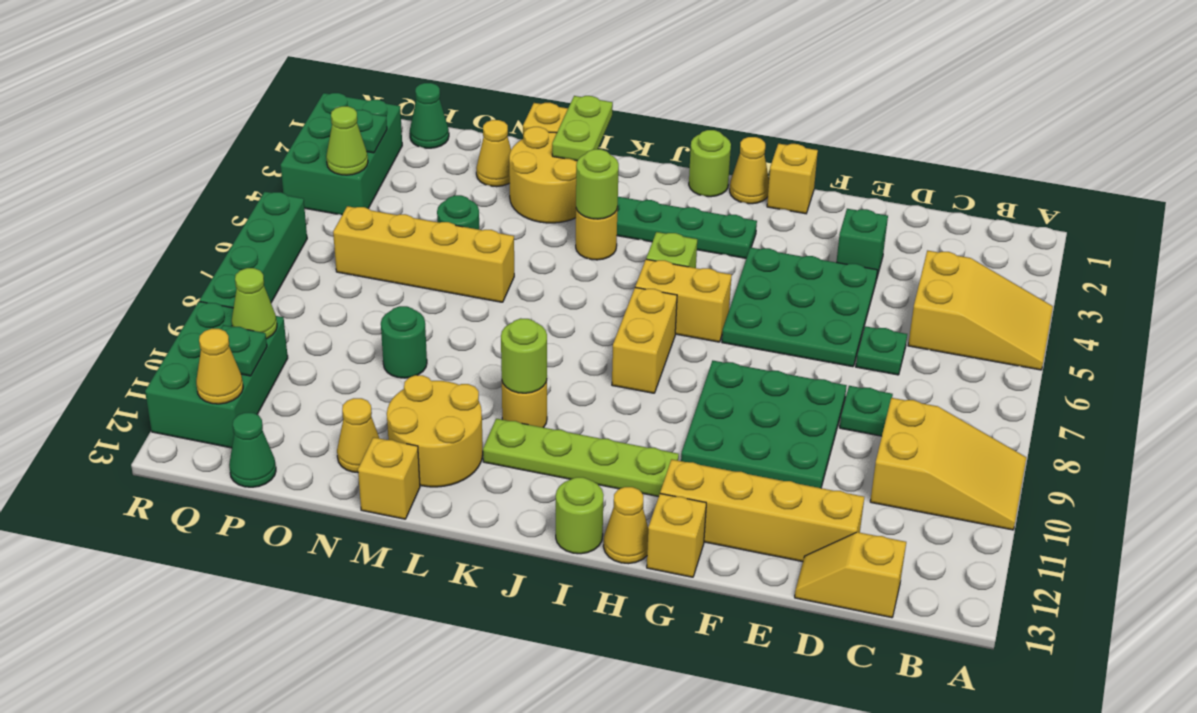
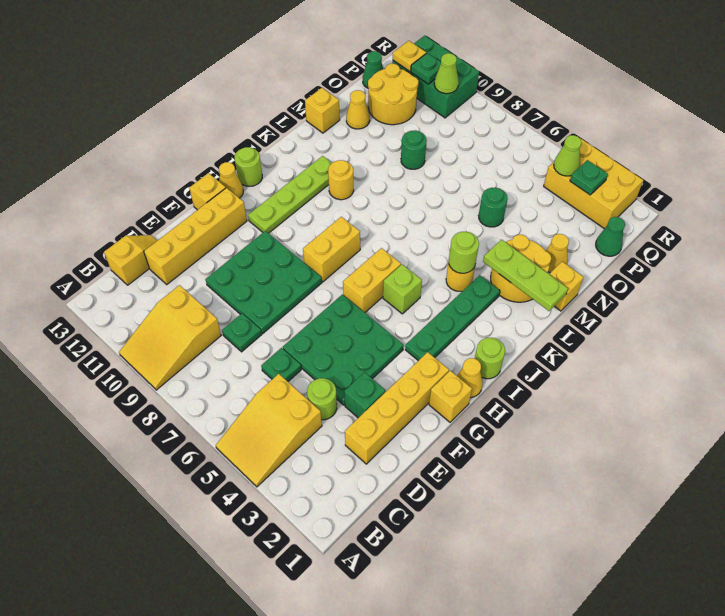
yellow 1x2 brick [612,287,677,393] -> yellow 1x2 brick turned to [303,217,360,282]
lime 1x1 round brick [501,318,547,393] -> lime 1x1 round brick moved to [307,378,337,420]
lime 1x2 plate [552,96,613,161] -> lime 1x3 plate [483,240,568,311]
yellow 2x2 round brick [387,375,483,487] -> yellow 2x2 round brick moved to [368,64,418,125]
yellow 1x4 brick [333,206,514,302] -> yellow 1x4 brick moved to [345,352,449,464]
green 2x3 brick [281,93,402,215] -> yellow 2x3 brick [544,138,643,229]
yellow 1x1 cone [196,329,243,404] -> yellow 1x1 plate [393,41,426,71]
green 1x4 brick [200,192,307,308] -> none

